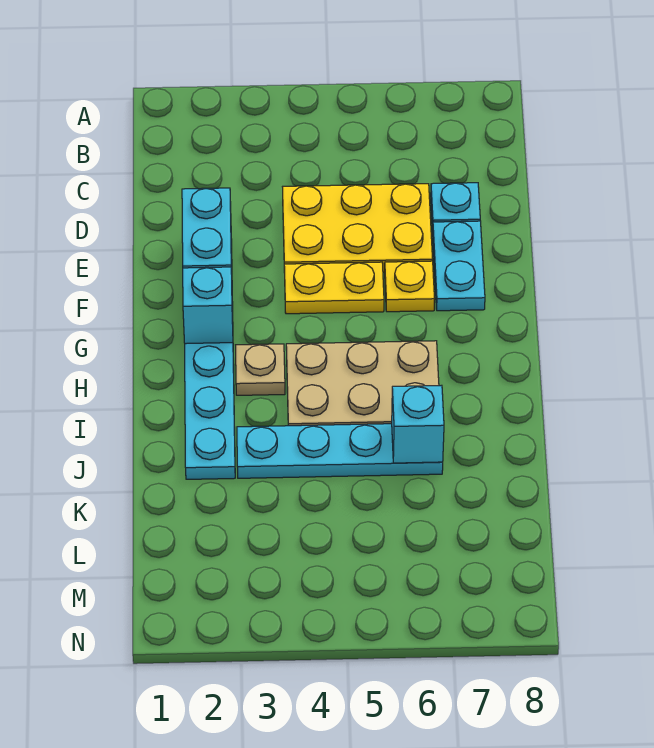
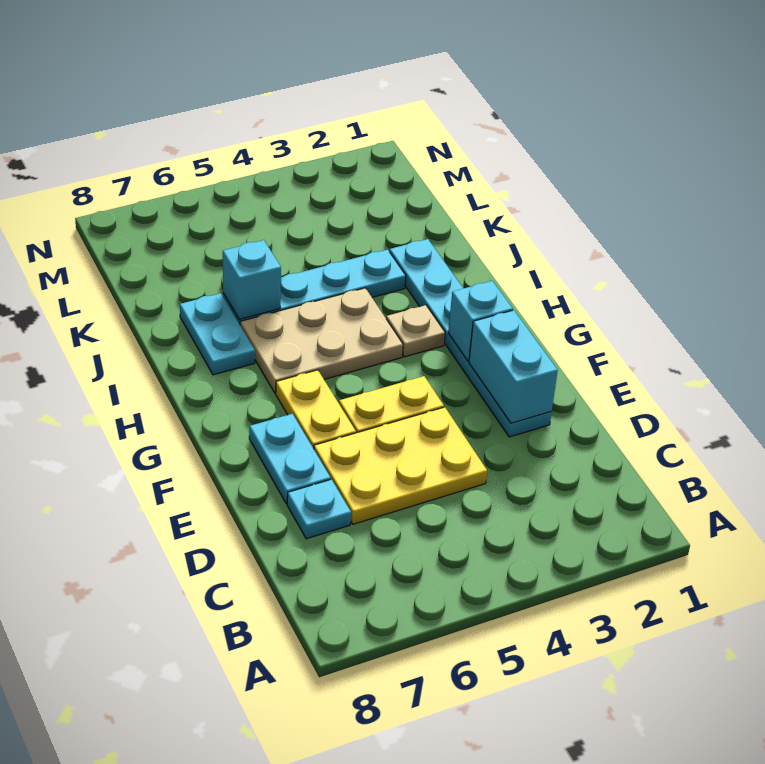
yellow 1x1 plate [385,261,435,312] -> yellow 1x2 plate [276,370,356,449]
none -> cyan 1x2 plate [180,293,255,375]

